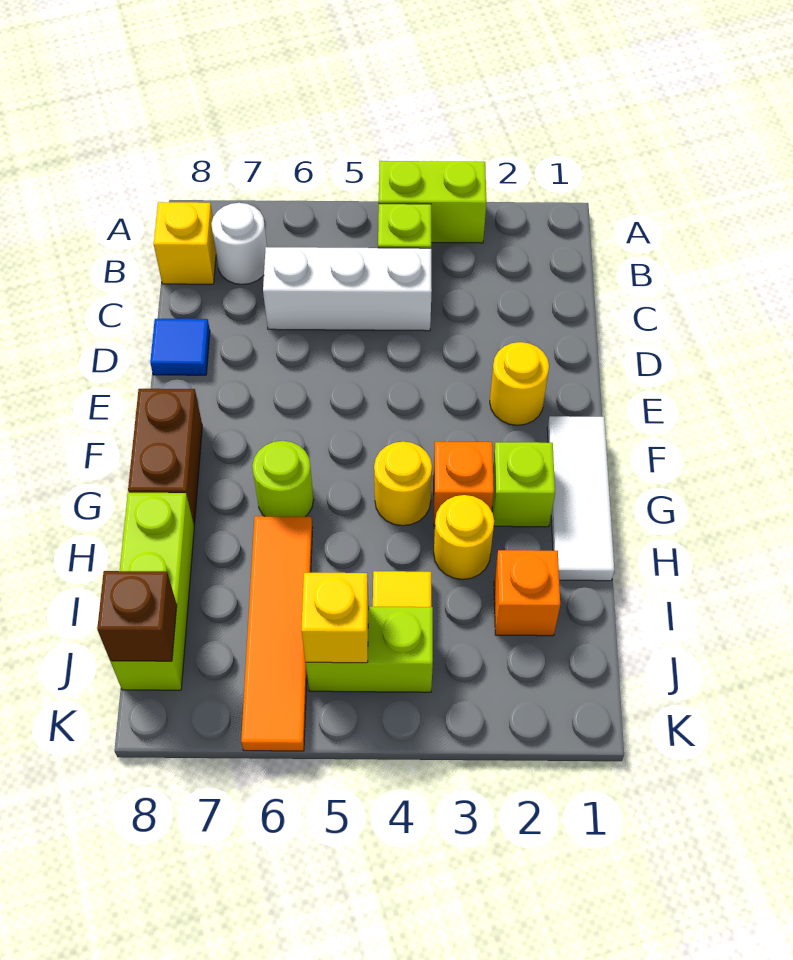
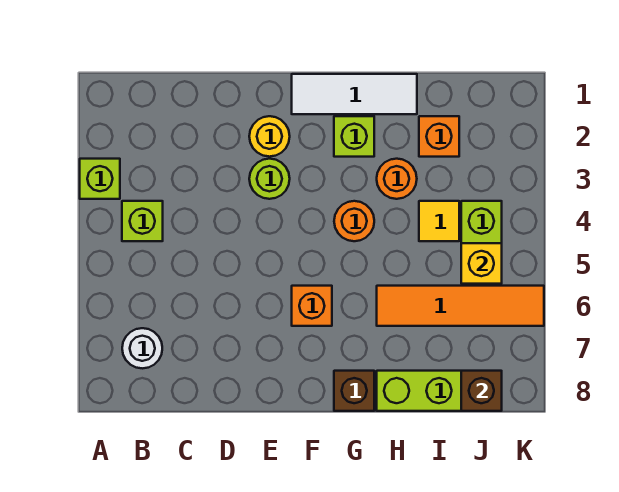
lime 1x2 brick [379,161,486,243] -> lime 1x1 brick [80,159,120,199]
yellow 1x1 brick [154,202,216,284] -> none
white 1x3 brick [263,247,432,331] -> none
blue 1x1 tile [150,319,210,375] -> none
brown 1x2 brick [128,389,202,524] -> brown 1x1 brick [334,371,374,411]
orange 1x1 brick [433,442,494,526] -> orange 1x1 brick moved to [292,286,332,326]
yellow 1x1 round brick [374,442,432,526] -> orange 1x1 round brick [334,201,374,241]
lime 1x1 round brick [252,441,314,517] -> lime 1x1 round brick moved to [249,159,290,199]
yellow 1x1 round brick [434,495,494,579] -> orange 1x1 round brick [377,159,417,199]

